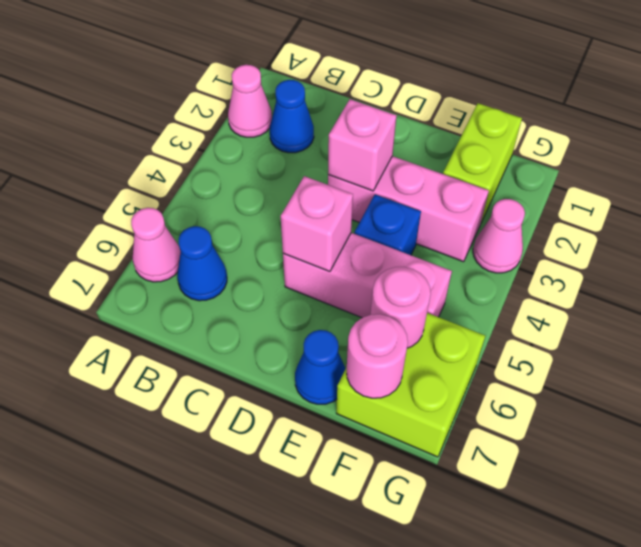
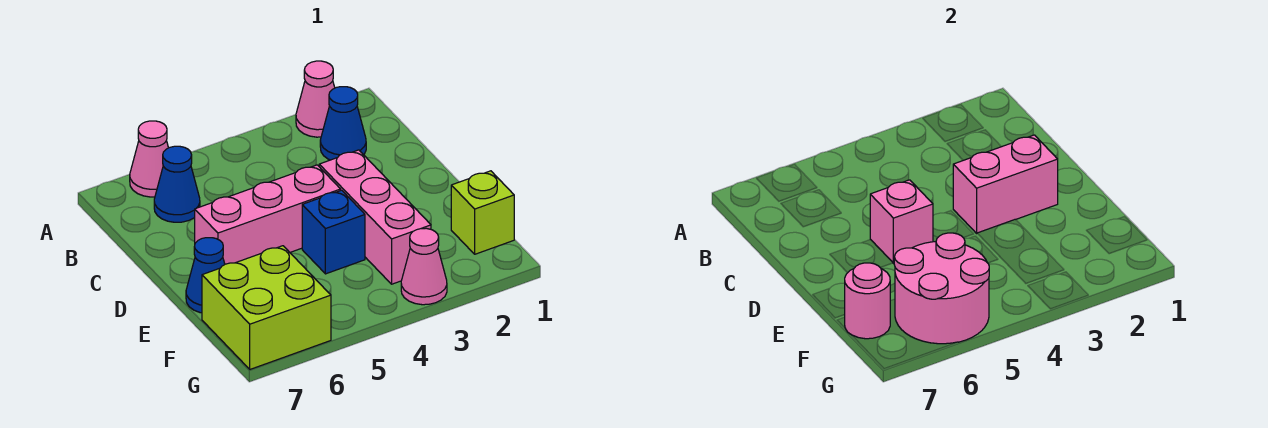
pink 1x1 brick [328,99,397,191] -> pink 1x2 brick [953,135,1058,233]
pink 1x3 brick [283,233,452,318] -> pink 1x3 brick turned to [195,165,341,264]
lime 1x2 brick [443,103,522,222] -> lime 1x1 brick [451,171,514,254]
pink 1x1 round brick [370,267,431,348] -> pink 2x2 round brick [894,233,989,344]

